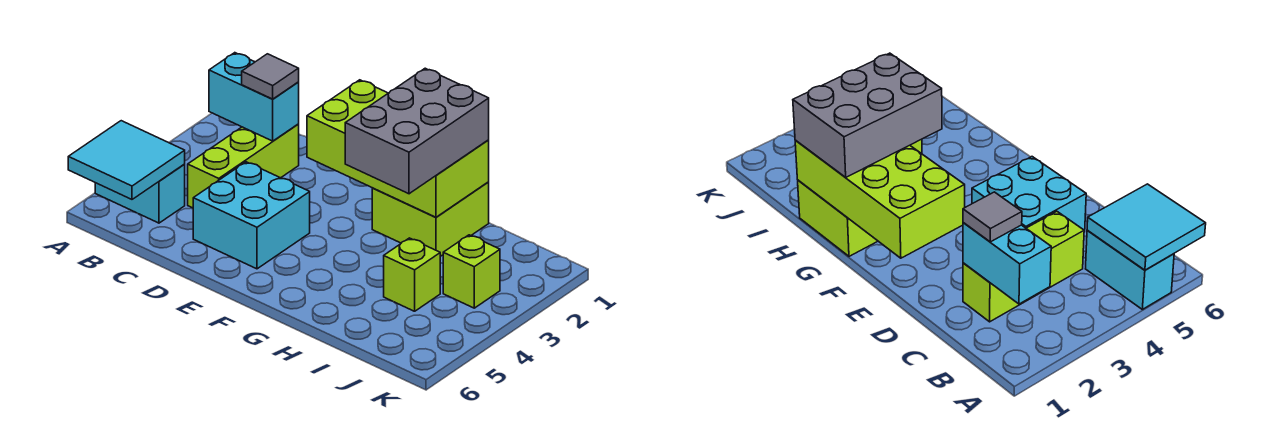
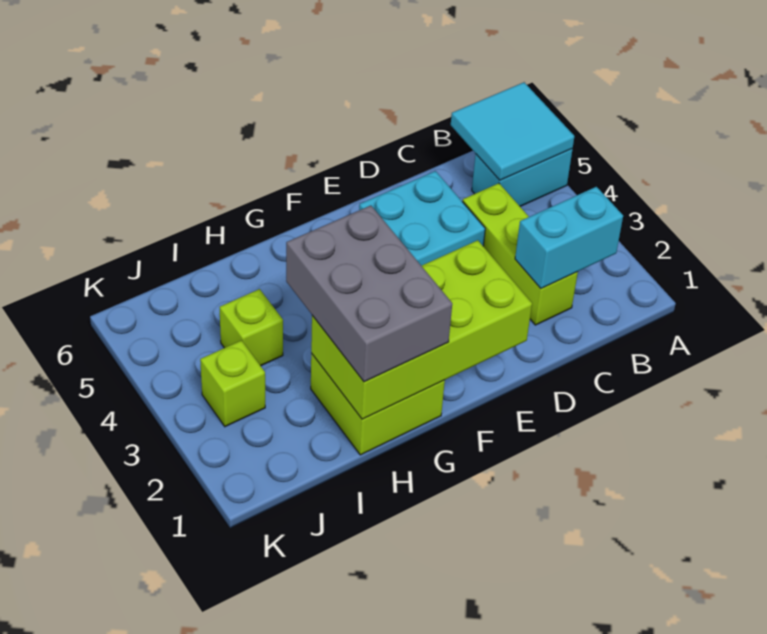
grey 1x1 tile [242,54,299,99] -> none

